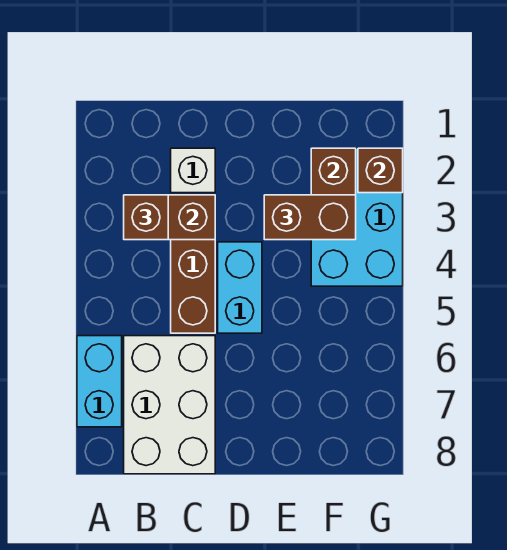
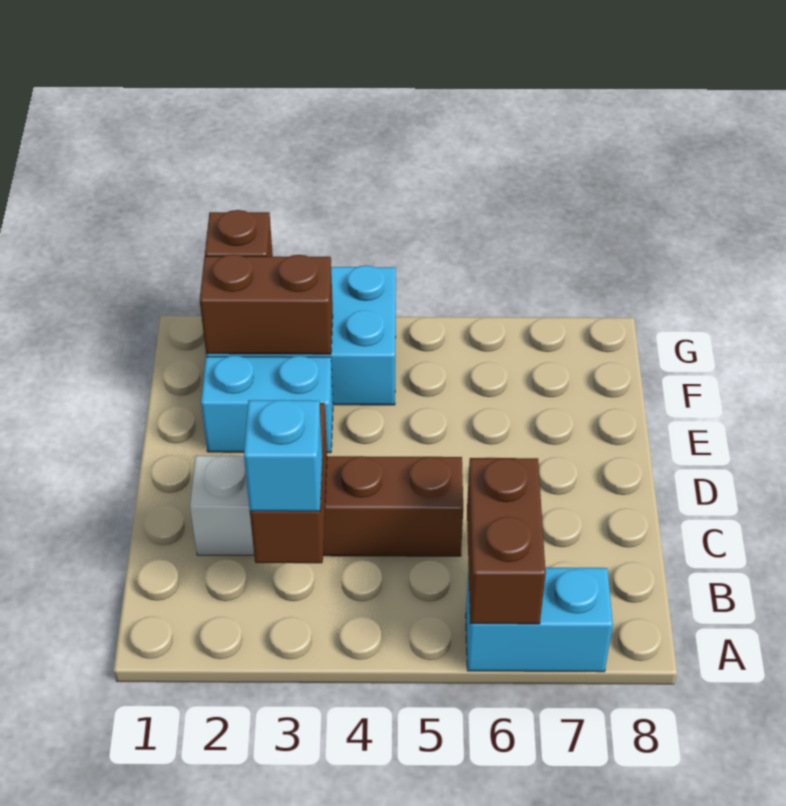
brown 1x1 brick [124,195,168,240] -> cyan 1x1 brick [244,400,322,511]
white 2x3 brick [124,336,215,474] -> none
cyan 1x2 brick [218,242,262,333] -> cyan 1x2 brick moved to [201,356,333,453]
brown 1x2 brick [264,195,356,240] -> brown 1x2 brick moved to [467,458,546,624]

